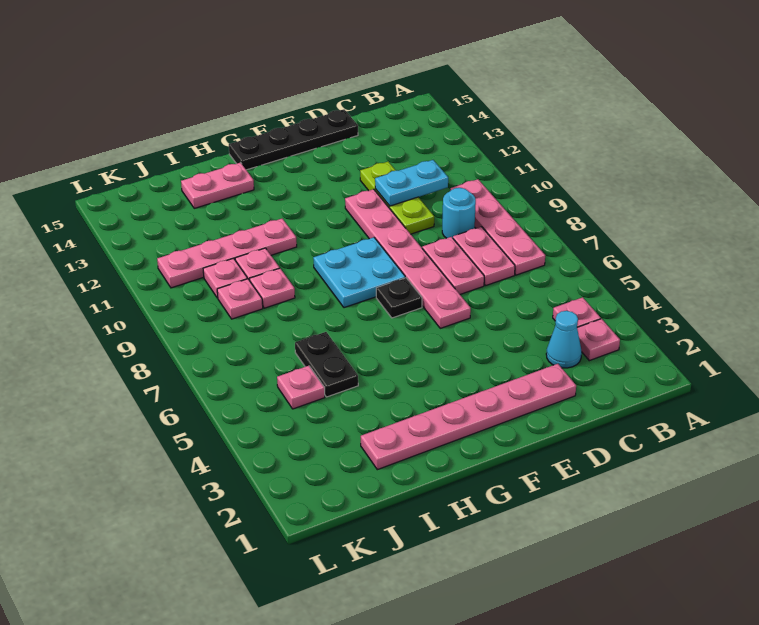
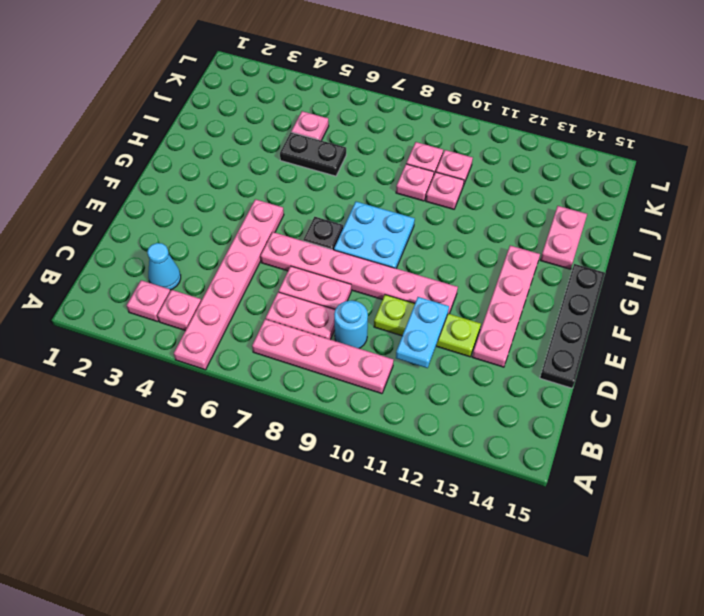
pink 1x6 plate [361,364,576,470] -> pink 1x6 plate moved to [174,199,284,370]
pink 1x4 plate [157,219,297,288] -> pink 1x4 plate moved to [472,246,540,367]

